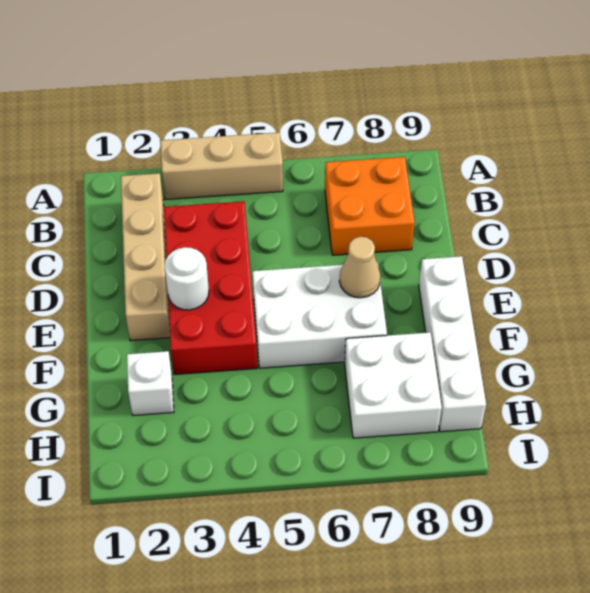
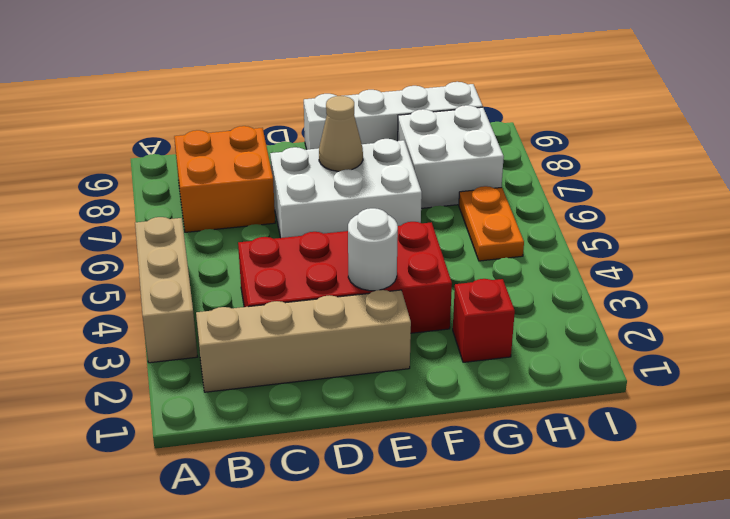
white 2x3 brick [253,263,387,368] -> white 2x3 brick turned to [270,139,422,238]
white 1x1 brick [127,351,174,415] -> red 1x1 brick [453,279,515,362]
none -> orange 1x2 plate [459,186,524,261]

